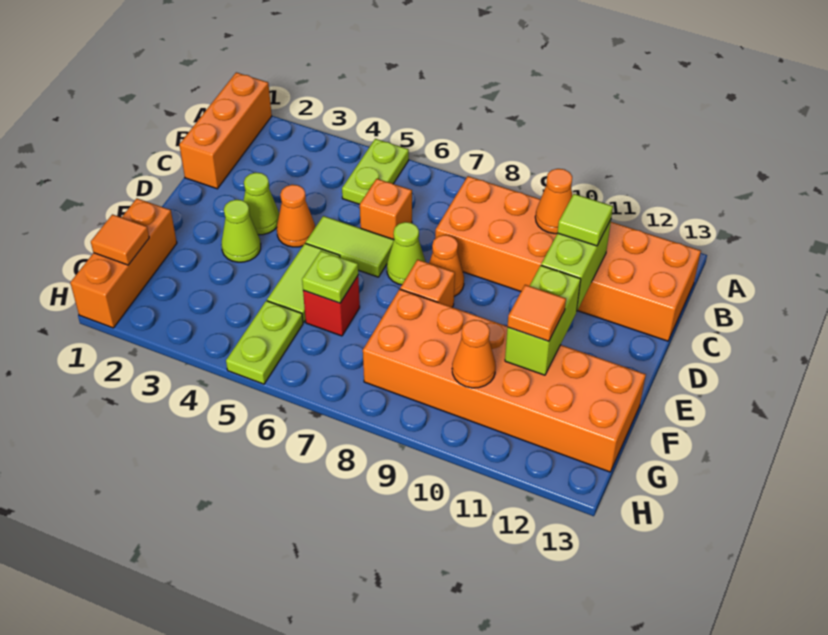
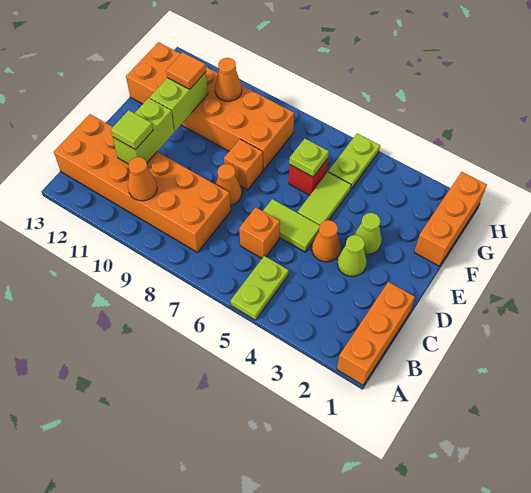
lime 1x1 cone [387,222,426,285] -> none
orange 1x1 tile [91,214,149,265] -> none

